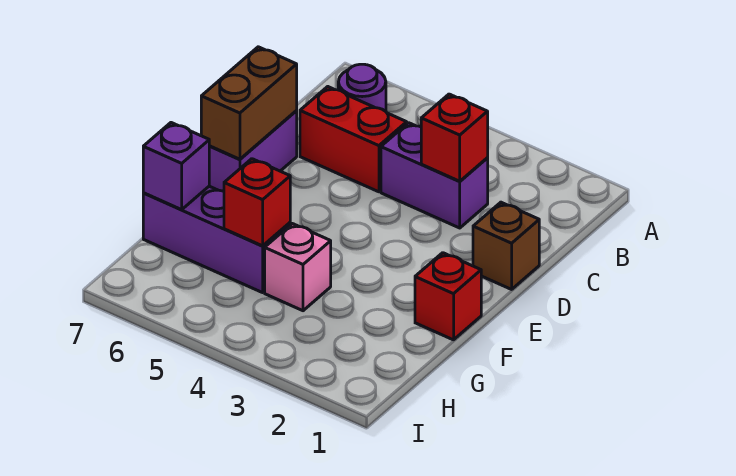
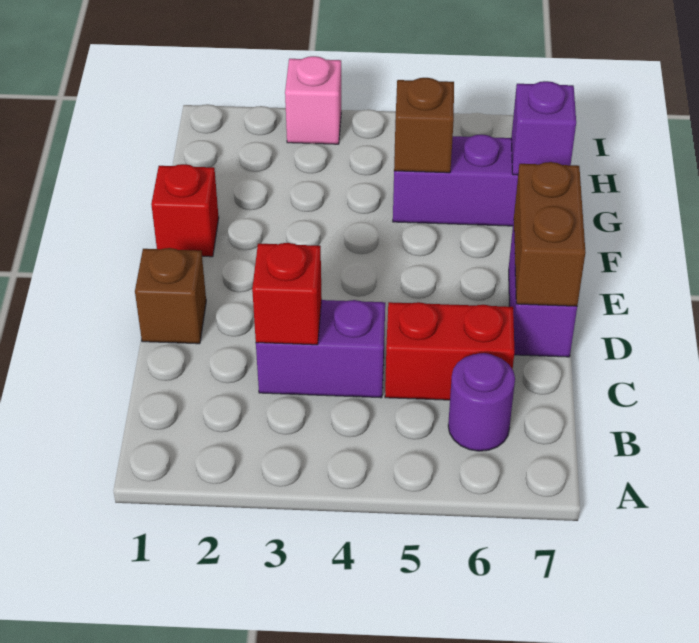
pink 1x1 brick [265,224,331,311] -> pink 1x1 brick moved to [285,56,341,144]
red 1x1 brick [224,159,290,246] -> brown 1x1 brick [394,78,454,173]

